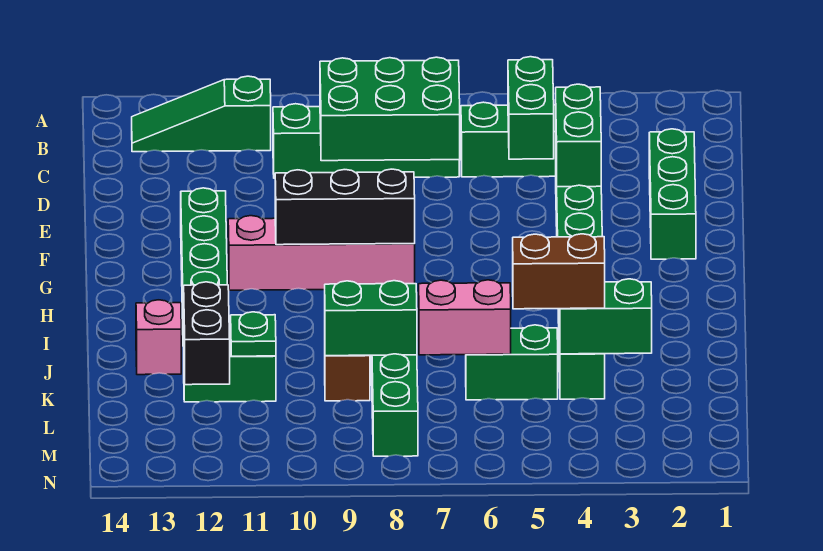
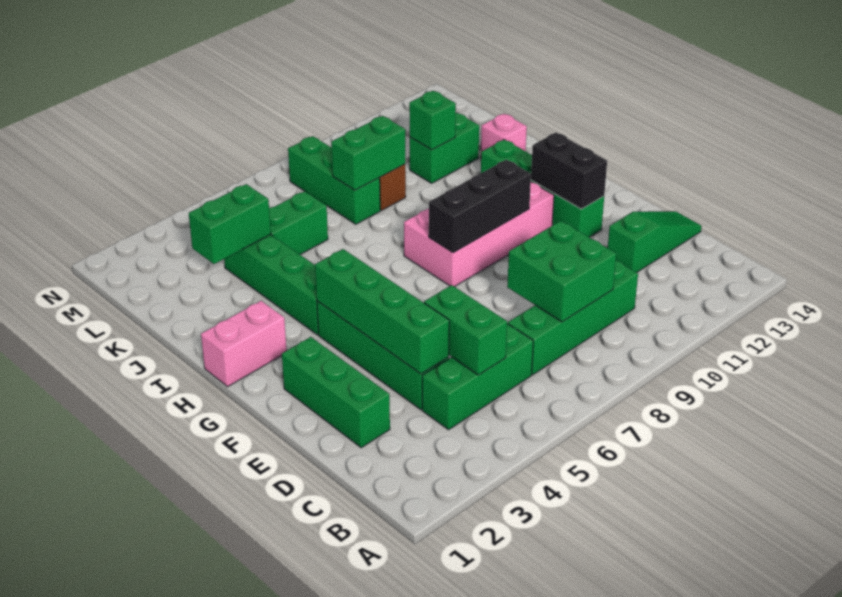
green 1x3 slope [132,76,271,152] -> green 1x3 slope moved to [608,211,702,273]
green 2x3 brick [320,57,460,161] -> green 2x2 brick [507,221,616,322]
green 1x2 brick [556,84,601,187] -> green 1x4 brick [315,249,449,374]
pink 1x4 brick [228,216,415,290] -> pink 2x4 brick [404,182,554,287]
brown 1x2 brick [513,234,605,309] -> none
pink 1x2 brick [419,280,511,355] -> pink 1x2 brick moved to [201,301,287,387]
green 1x1 plate [231,312,276,356] -> green 1x1 brick [409,91,456,150]
black 1x2 brick [184,282,230,385] -> black 1x2 brick moved to [531,133,607,209]

